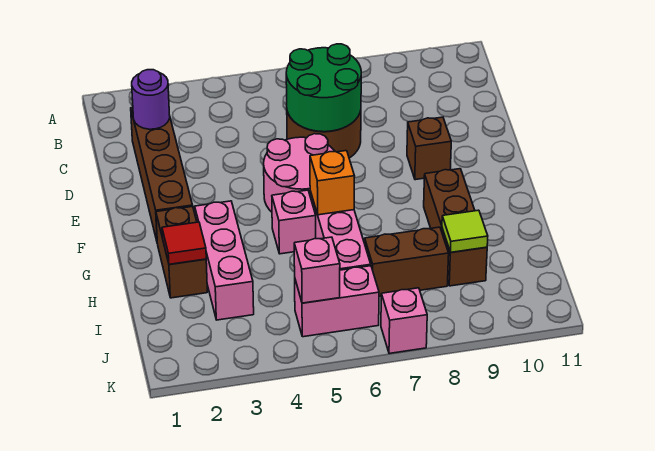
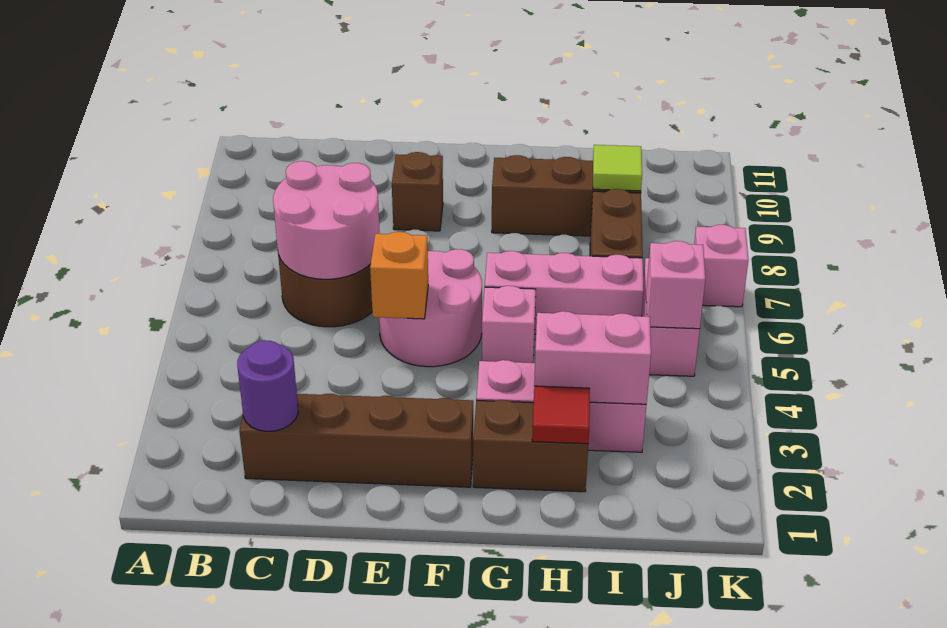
green 2x2 round brick [286,44,361,132] -> pink 2x2 round brick [273,161,380,279]
orange 1x1 brick [310,151,355,215] -> orange 1x1 brick moved to [370,232,428,319]
none -> pink 1x2 brick [534,311,651,404]

